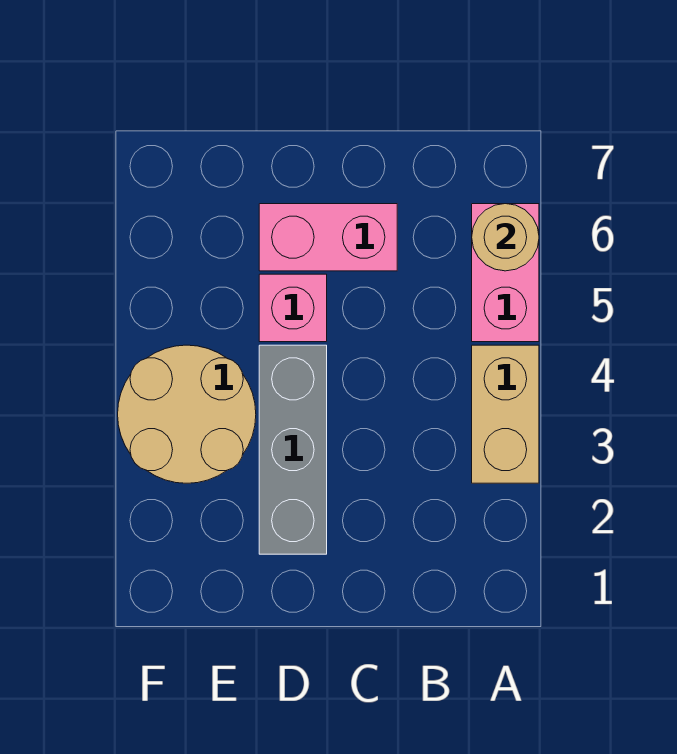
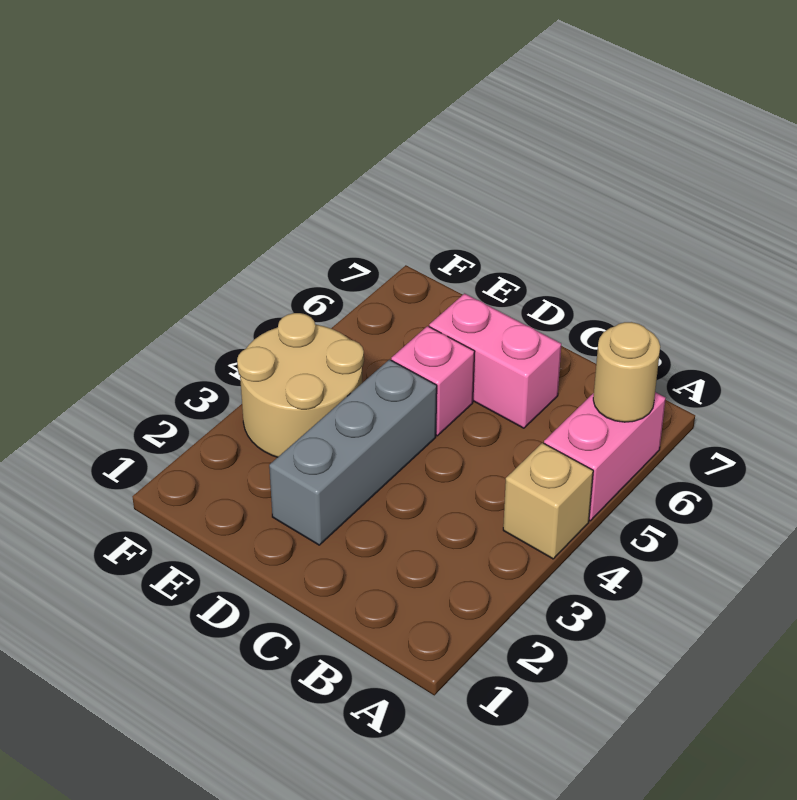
tan 1x2 brick [472,345,539,483] -> tan 1x1 brick [503,443,593,559]

